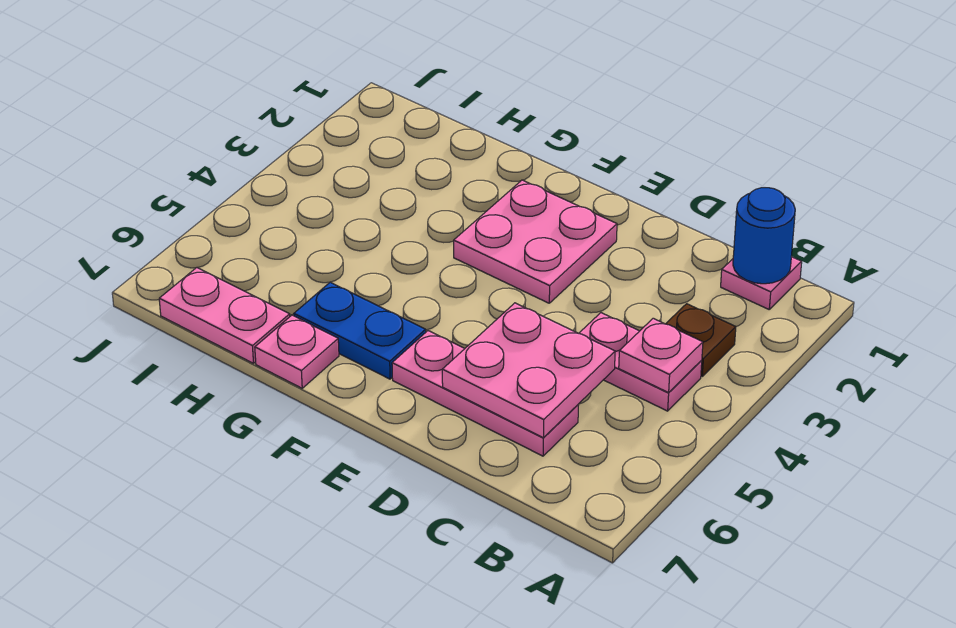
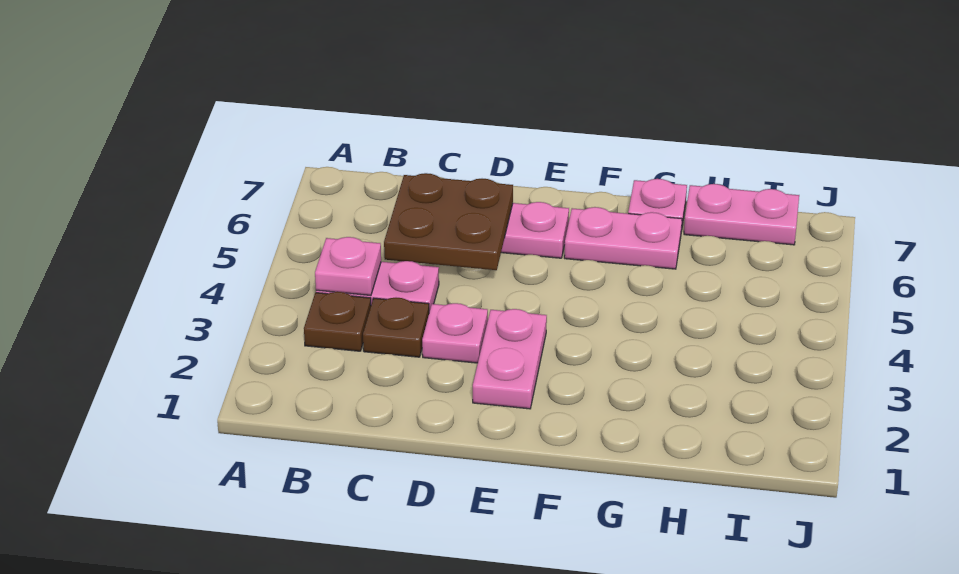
pink 1x1 plate [721,257,802,309] -> pink 1x1 plate moved to [422,303,488,363]
blue 1x1 round brick [733,188,795,284] -> none
none -> brown 1x1 plate [363,298,429,357]
pink 2x2 plate [442,303,615,438] -> brown 2x2 plate [384,173,513,270]
pink 2x2 plate [454,180,617,303] -> pink 1x2 plate [473,309,547,409]
blue 1x2 plate [294,282,426,379] -> pink 1x2 plate [564,207,682,269]

